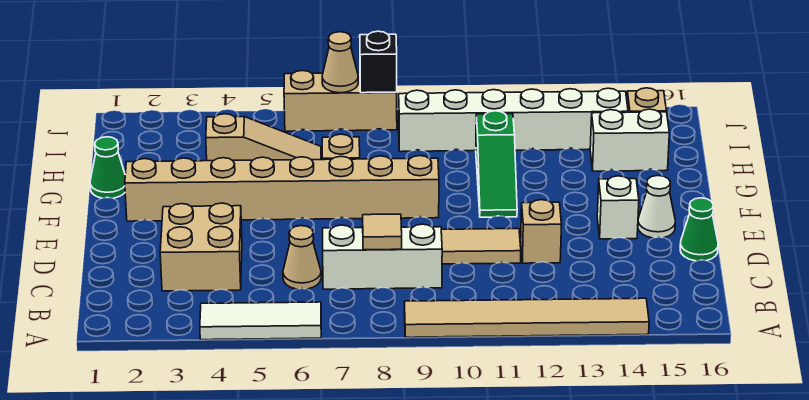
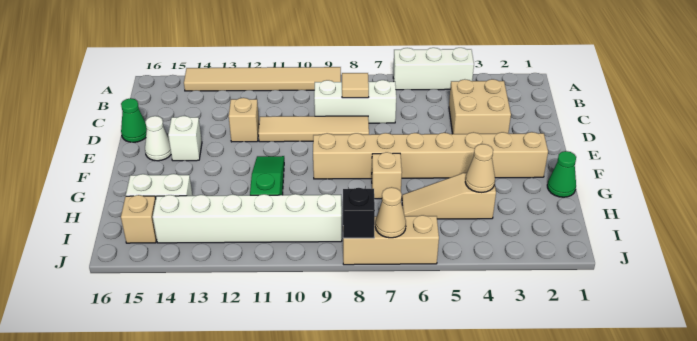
white 1x3 tile [200,302,321,340] -> white 1x3 brick [393,48,474,90]
tan 1x1 cone [283,226,321,289] -> tan 1x1 cone moved to [465,144,495,193]

